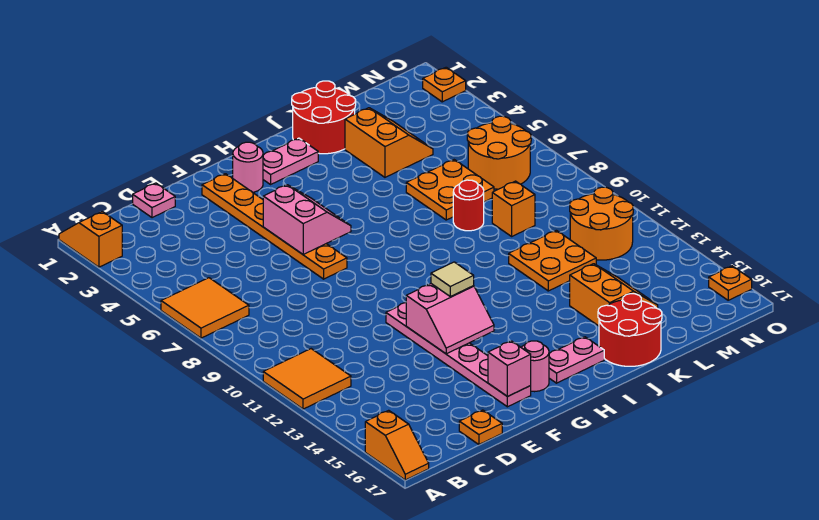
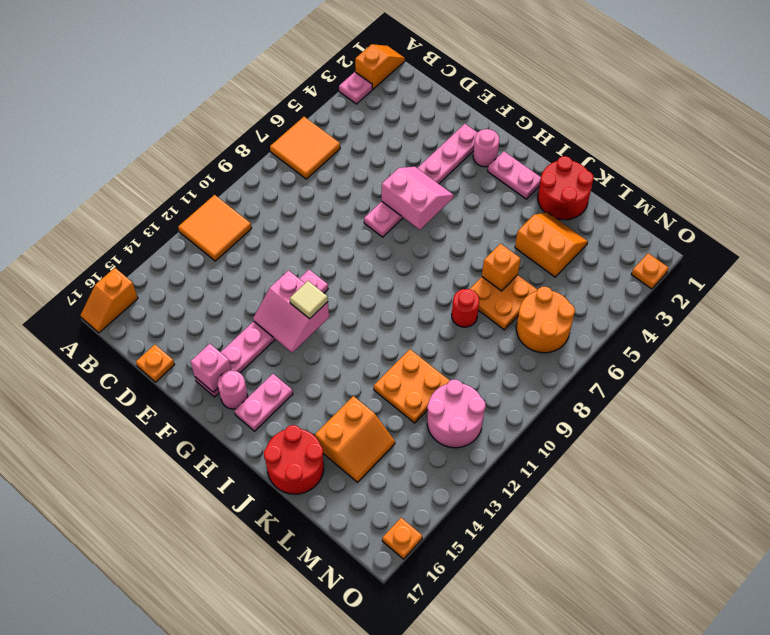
pink 1x1 plate [133,183,175,218] -> pink 1x1 plate moved to [339,72,372,104]
orange 1x6 plate [202,174,347,279] -> pink 1x6 plate [364,124,478,237]
pink 2x2 slope [263,185,351,254] -> pink 2x2 slope turned to [382,167,454,230]
pink 1x2 plate [549,337,604,383] -> pink 1x2 plate turned to [234,374,293,431]
orange 2x2 slope [345,108,433,177] -> orange 2x2 slope turned to [515,212,588,277]
orange 1x1 brick [492,181,535,236] -> orange 1x1 brick moved to [482,244,521,291]
orange 2x2 round brick [570,187,633,260] -> pink 2x2 round brick [427,380,486,448]

